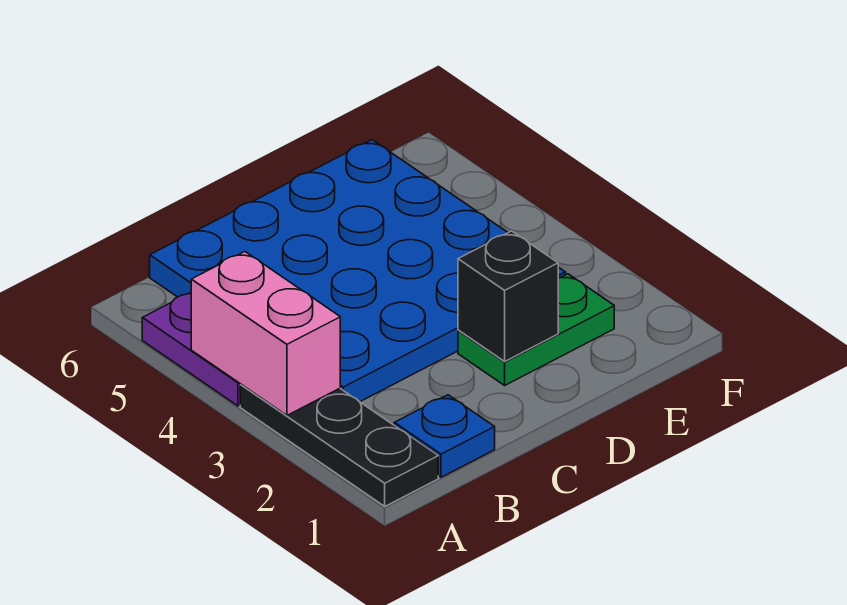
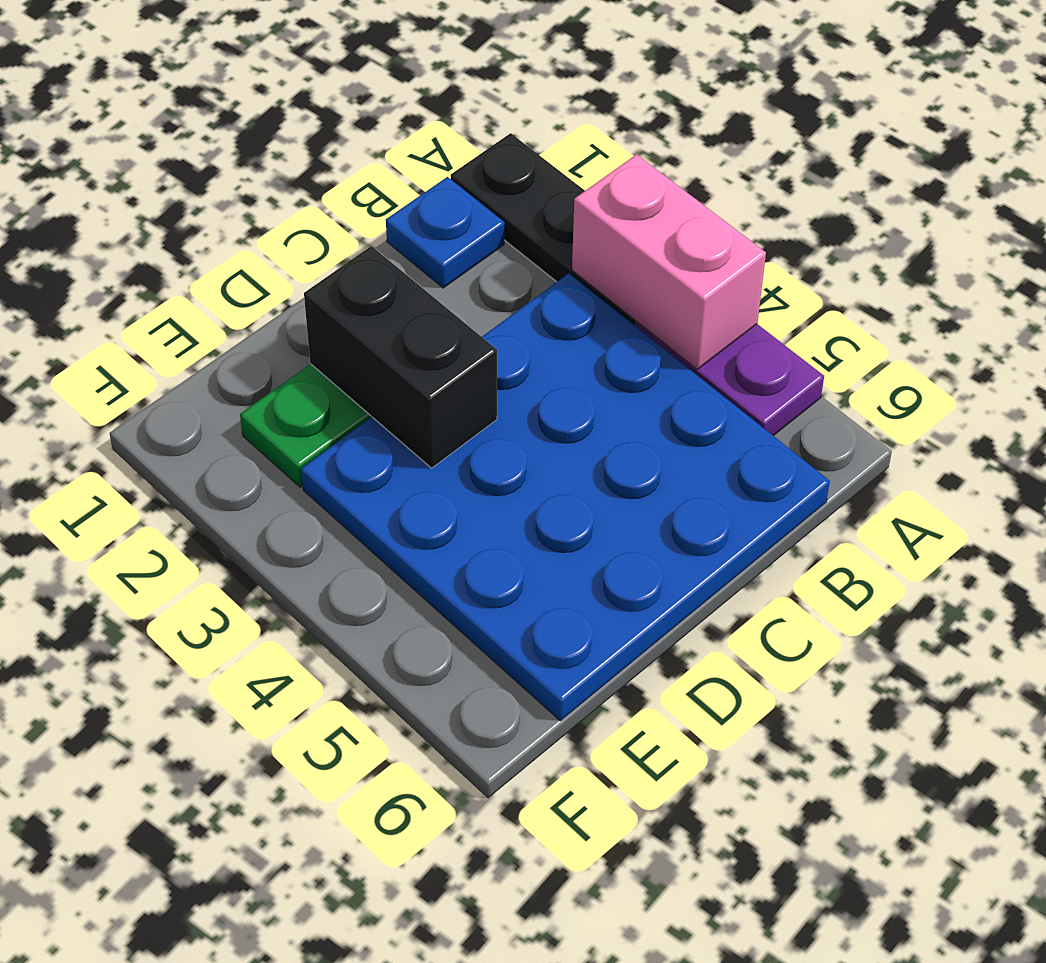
black 1x1 brick [458,231,558,361] -> black 1x2 brick [304,246,497,468]

